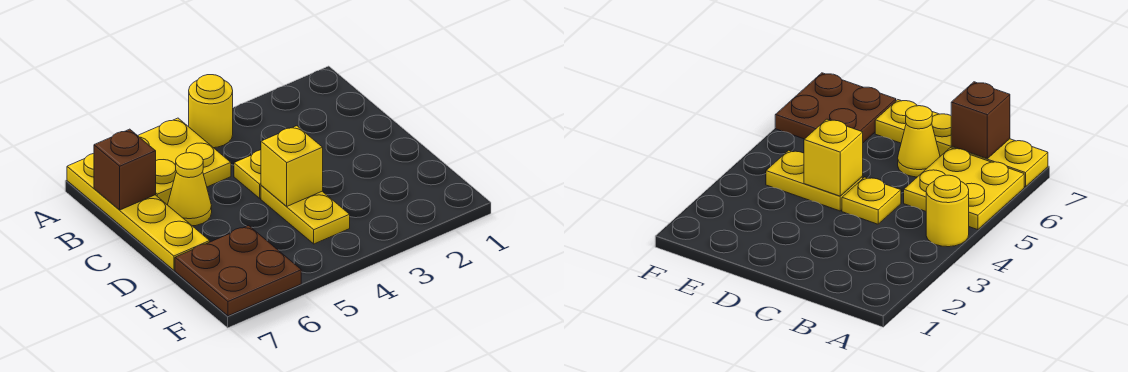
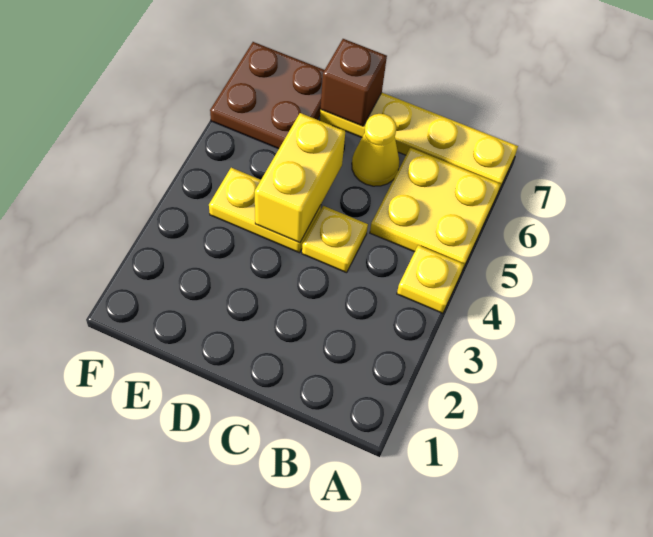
yellow 1x1 round brick [189,75,233,148] -> yellow 1x1 plate [397,245,464,313]
brown 1x1 brick [94,129,156,210] -> brown 1x1 brick moved to [321,39,387,126]
yellow 1x1 brick [261,126,323,206] -> yellow 1x2 brick [255,113,345,243]

